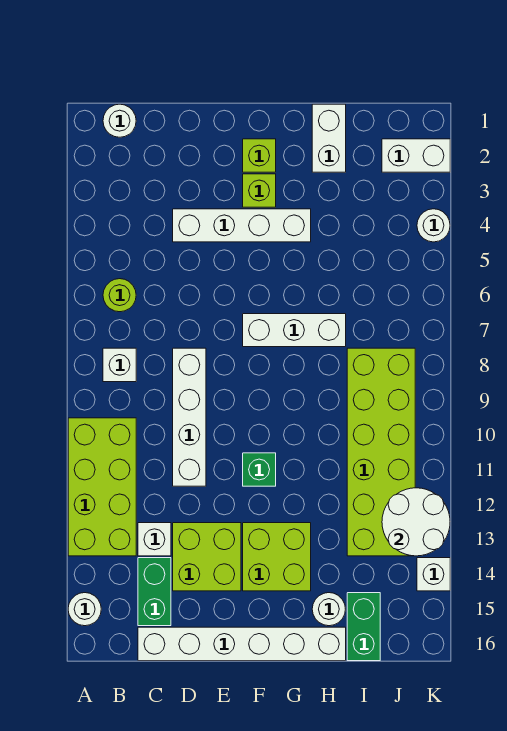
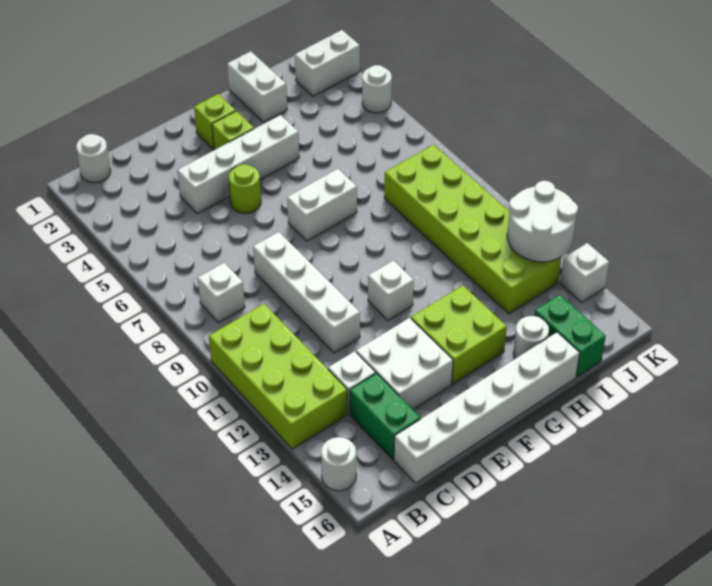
lime 1x1 round brick [103,279,136,312] -> lime 1x1 round brick moved to [229,164,261,214]
lime 2x2 brick [173,523,241,591] -> white 2x2 brick [356,318,453,409]
white 1x3 brick [243,314,346,347] -> white 1x2 brick [287,169,357,241]
green 1x1 brick [243,453,276,486] -> white 1x1 brick [368,261,414,320]

